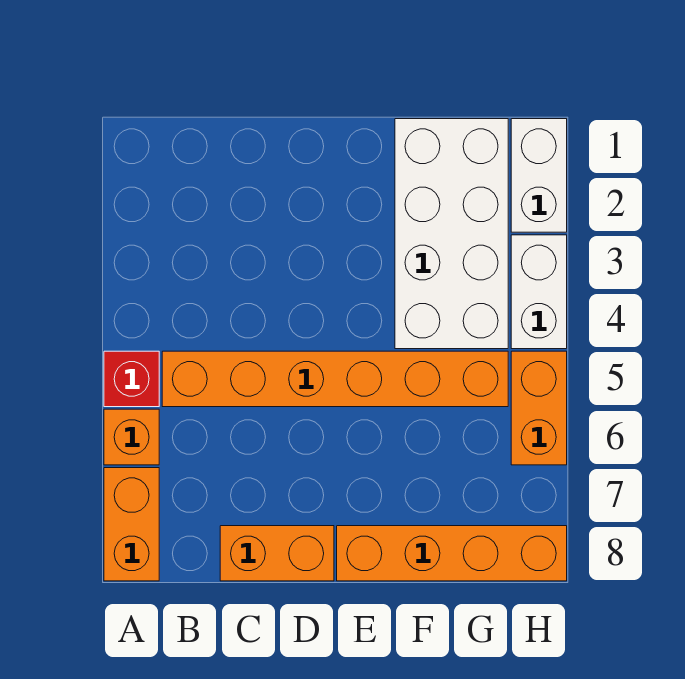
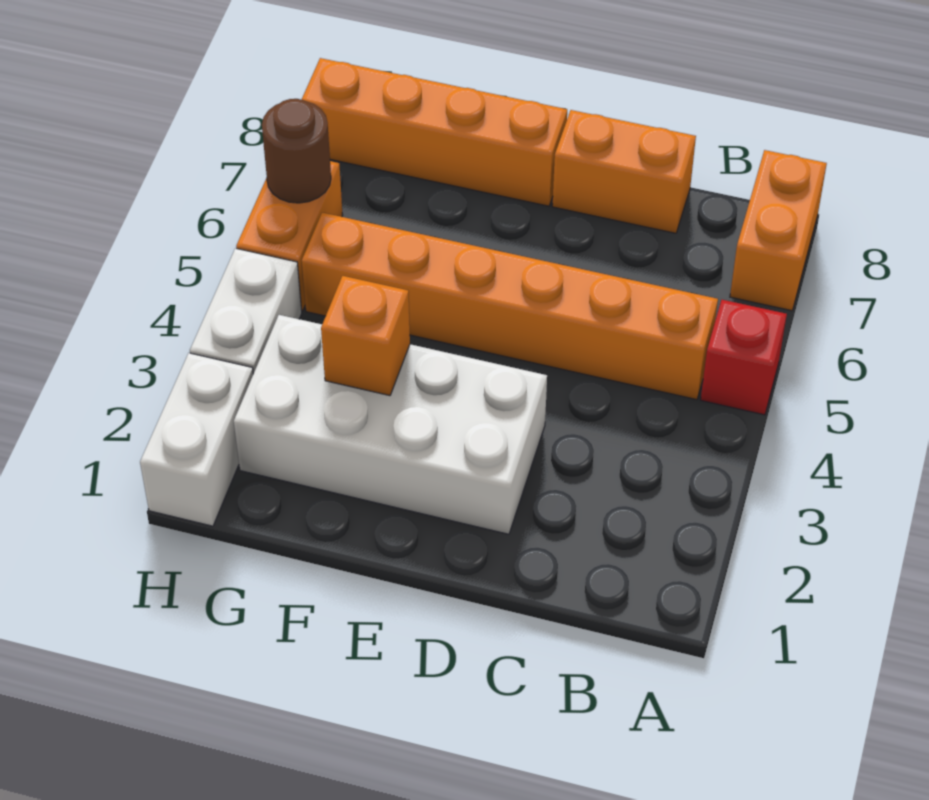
orange 1x1 brick [104,409,159,465] -> orange 1x1 brick moved to [321,276,410,396]
white 2x4 brick [395,119,508,349] -> white 2x4 brick turned to [234,315,547,534]
none -> brown 1x1 round brick [262,99,331,203]

